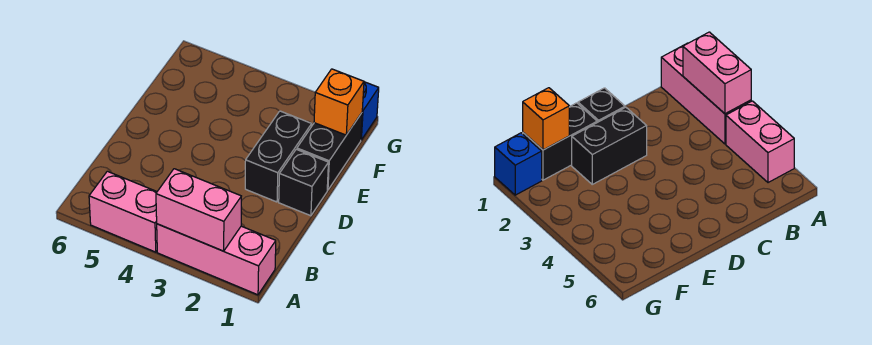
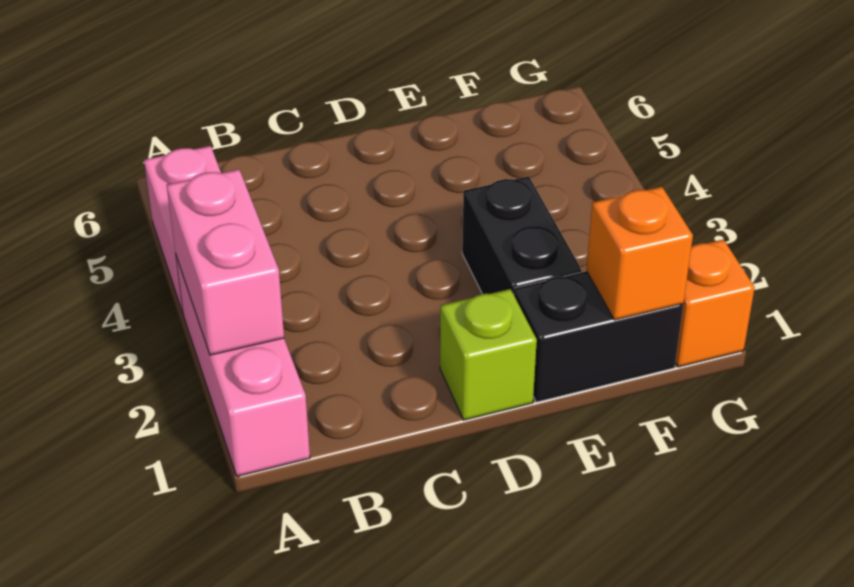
black 1x1 brick [279,149,328,216] -> lime 1x1 brick [440,289,537,420]
black 1x2 brick [245,111,312,202] -> black 1x2 brick turned to [462,176,582,294]
blue 1x1 brick [361,82,379,140] -> orange 1x1 brick [675,240,755,367]

